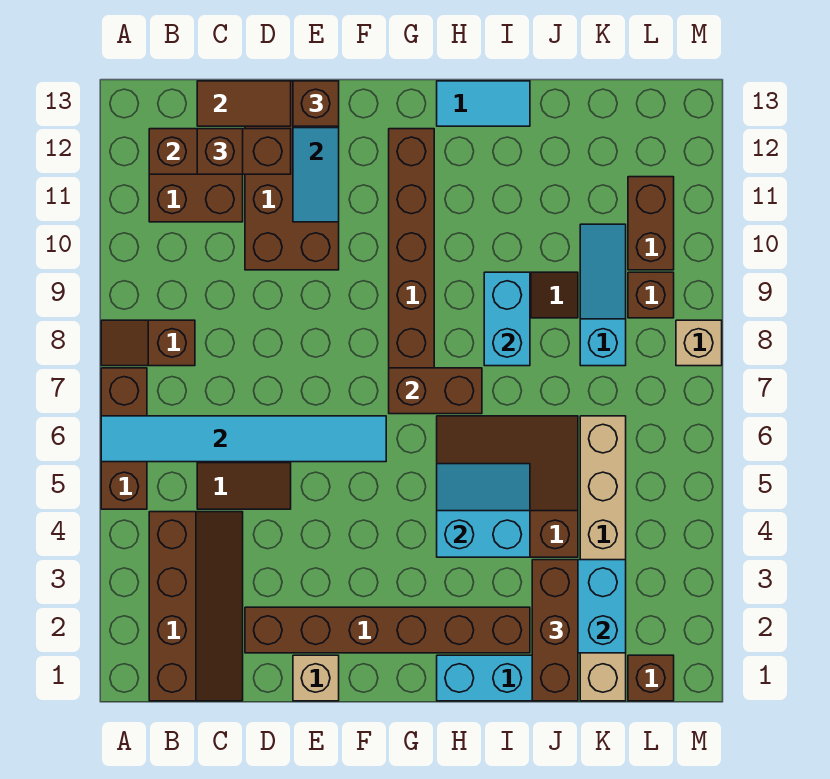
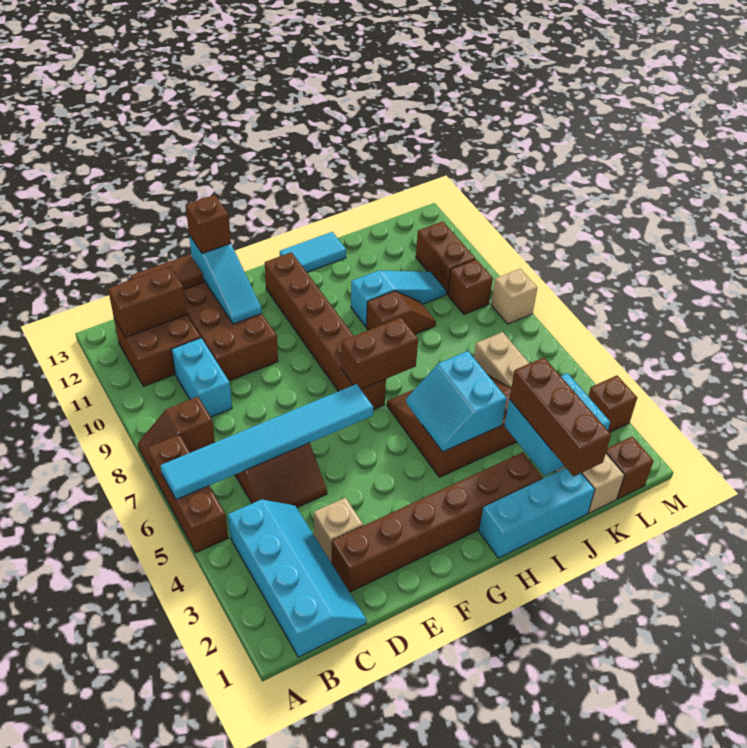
brown 2x4 slope [149,512,243,701] -> cyan 2x4 slope [228,500,367,657]
brown 1x3 brick [149,129,291,174] -> brown 1x2 brick [108,267,187,337]
brown 1x1 brick [197,129,243,174] -> brown 1x1 brick moved to [588,376,637,432]
tan 1x1 brick [293,655,339,701] -> tan 1x1 brick moved to [314,498,363,563]
cyan 2x2 slope [437,464,530,557] -> cyan 2x2 slope turned to [406,351,507,452]
cyan 1x2 brick [484,272,530,366] -> cyan 1x2 brick moved to [172,338,232,417]
cyan 1x3 slope [580,224,626,366] -> cyan 1x3 slope turned to [351,270,446,327]

